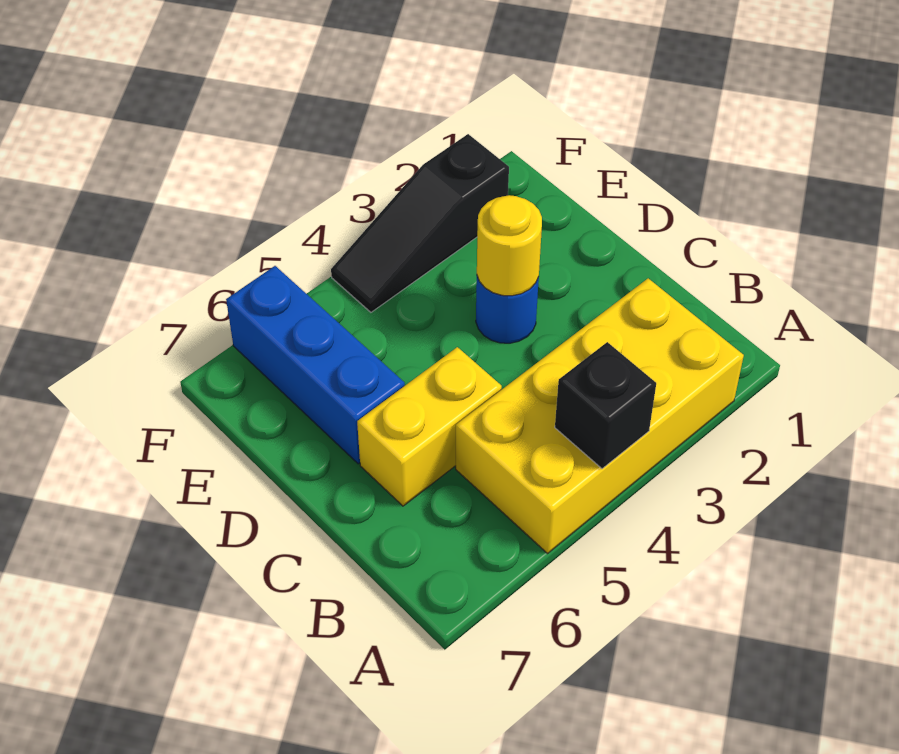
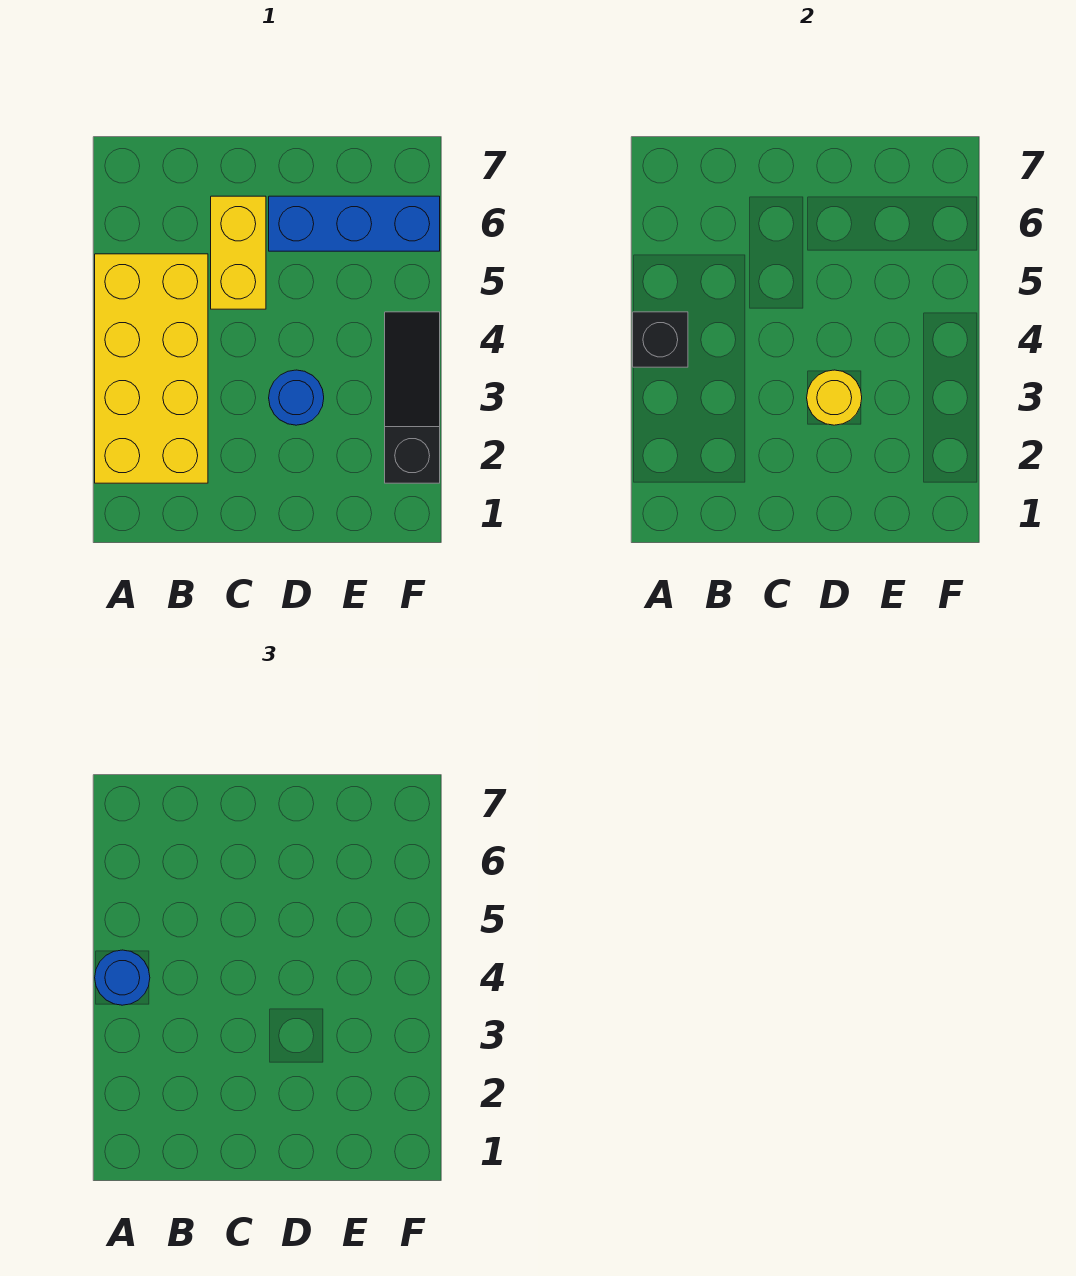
none -> blue 1x1 round brick [95,950,150,1005]

